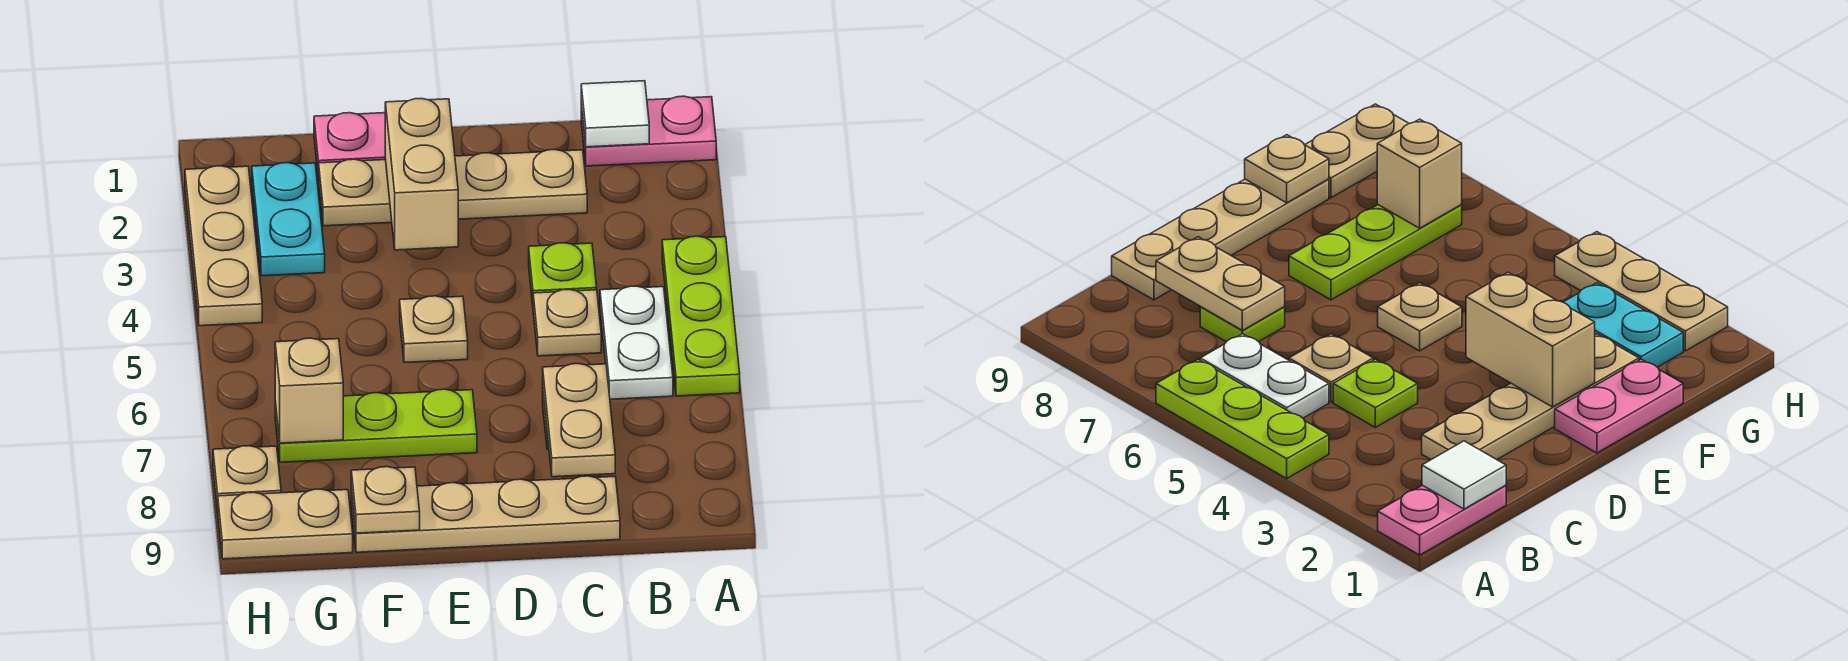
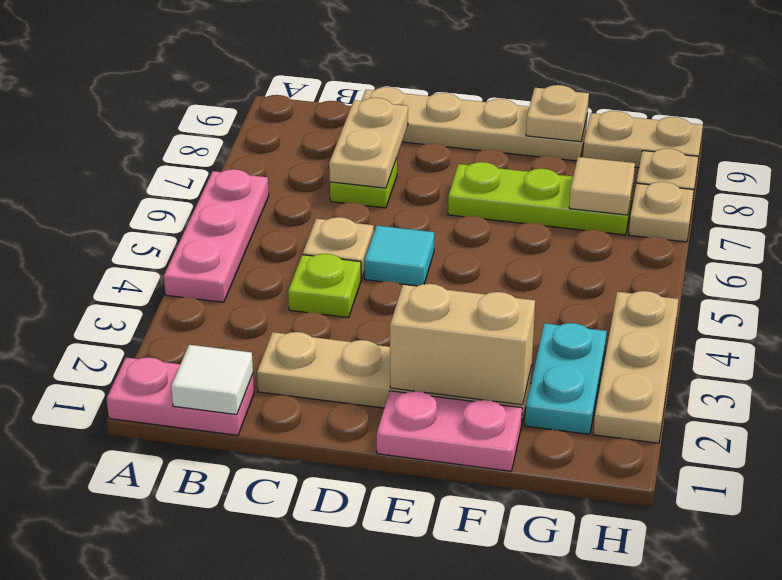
lime 1x3 plate [662,236,740,396] -> pink 1x3 plate [164,169,269,302]
white 1x2 plate [600,286,673,399] -> none
none -> cyan 1x1 tile [365,226,434,286]
tan 1x2 brick [385,99,458,250] -> tan 1x2 brick turned to [390,284,535,405]
tan 1x1 plate [400,296,468,363] -> tan 1x1 plate moved to [629,182,694,242]
tan 1x1 brick [275,338,343,443] -> tan 1x1 tile [569,157,635,215]

